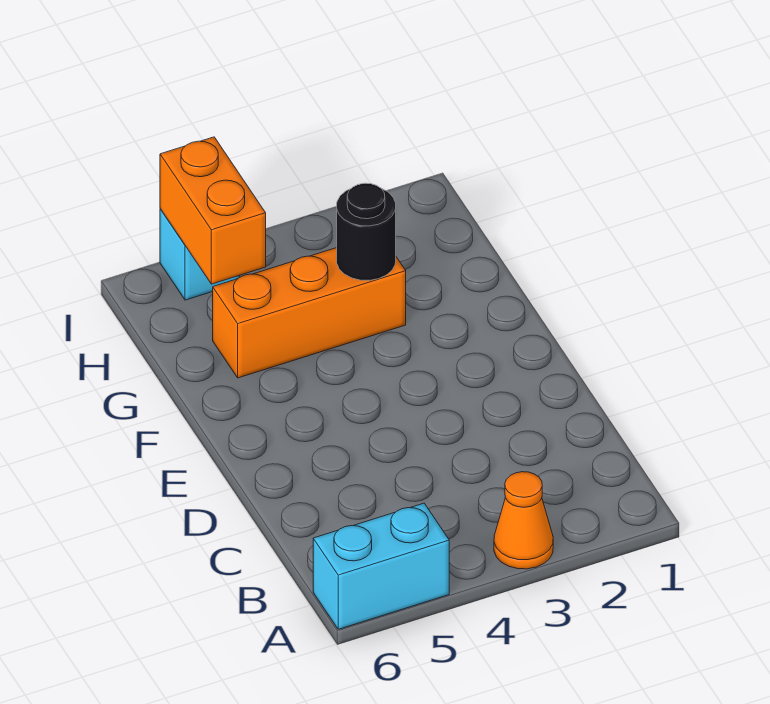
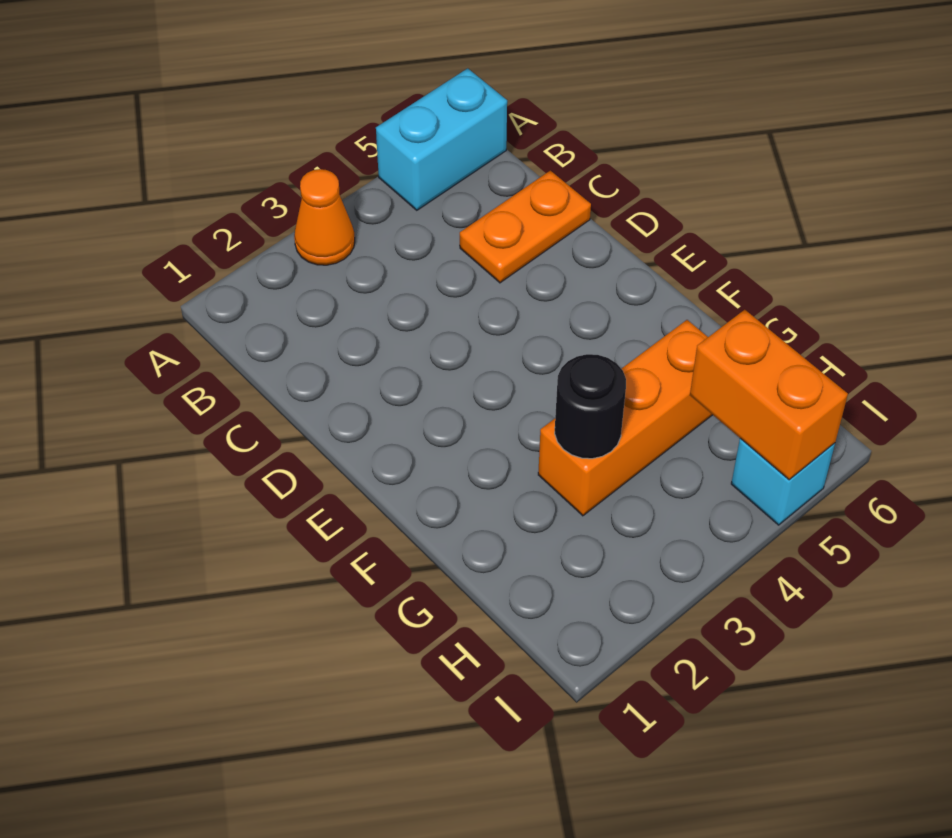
none -> orange 1x2 plate [460,171,591,283]

